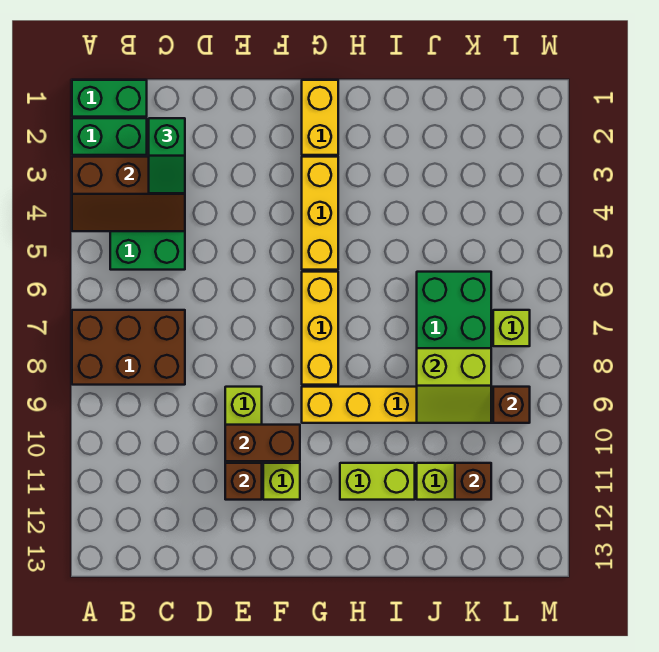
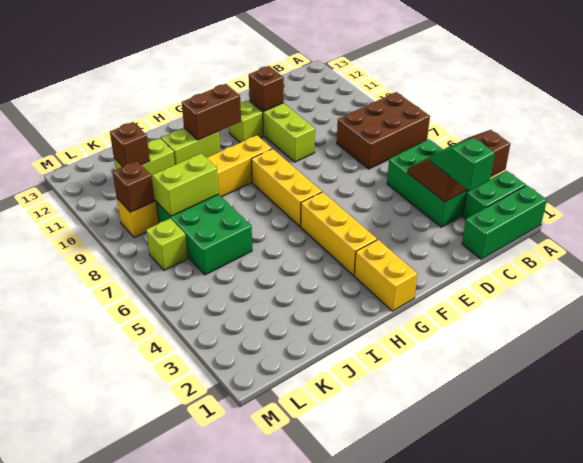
green 1x2 brick [72,80,147,117] -> green 1x3 brick [462,185,547,259]
brown 1x2 brick [225,425,300,461] -> brown 1x2 brick moved to [182,84,241,140]

